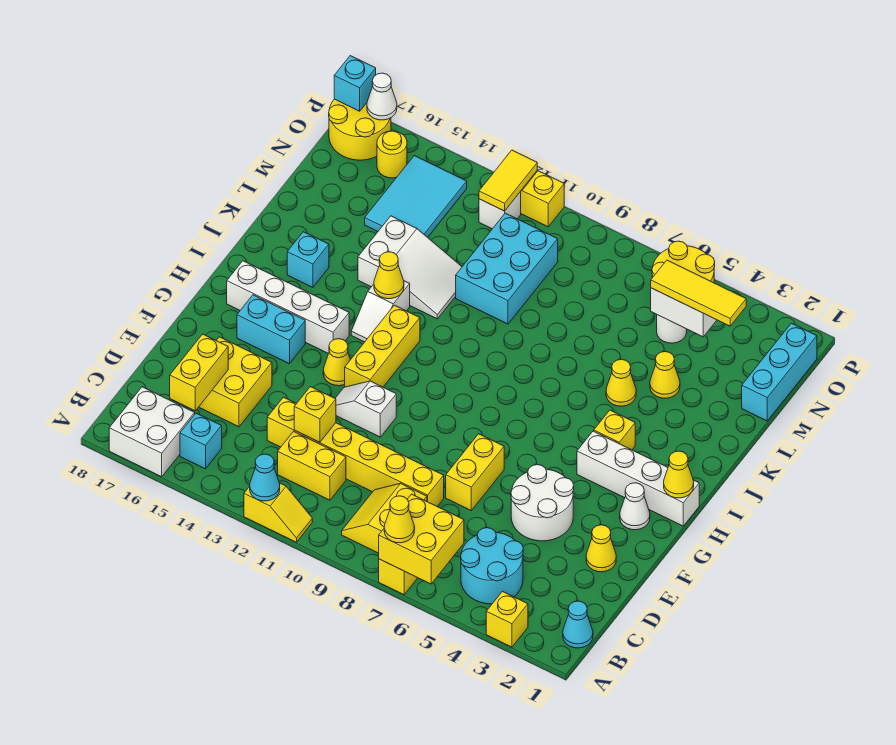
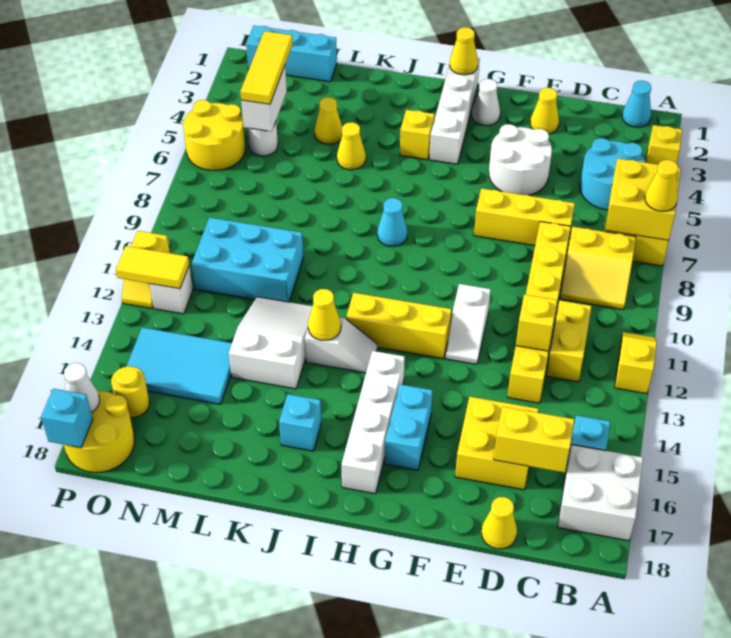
cyan 1x1 cone [250,454,280,501] -> cyan 1x1 cone moved to [377,198,407,246]
yellow 1x2 brick [446,434,504,510] -> yellow 1x3 brick [474,188,575,245]
yellow 1x1 cone [323,339,351,386] -> yellow 1x1 cone moved to [482,497,517,549]

